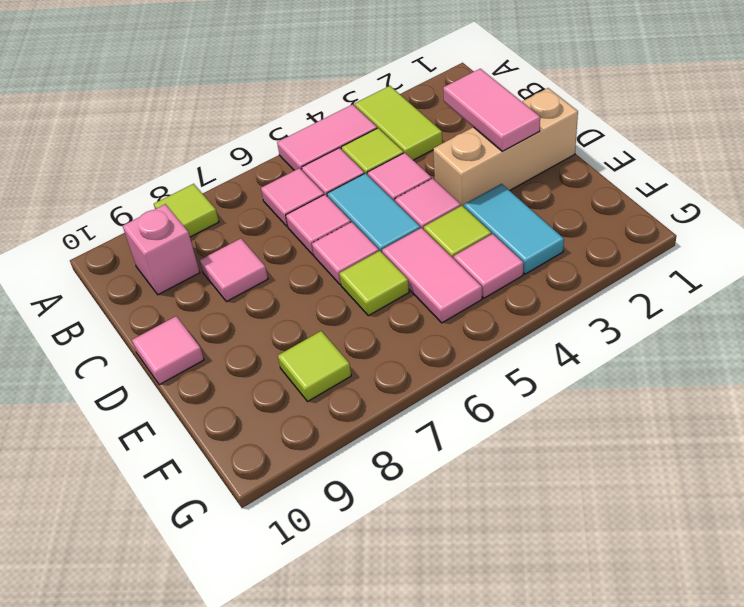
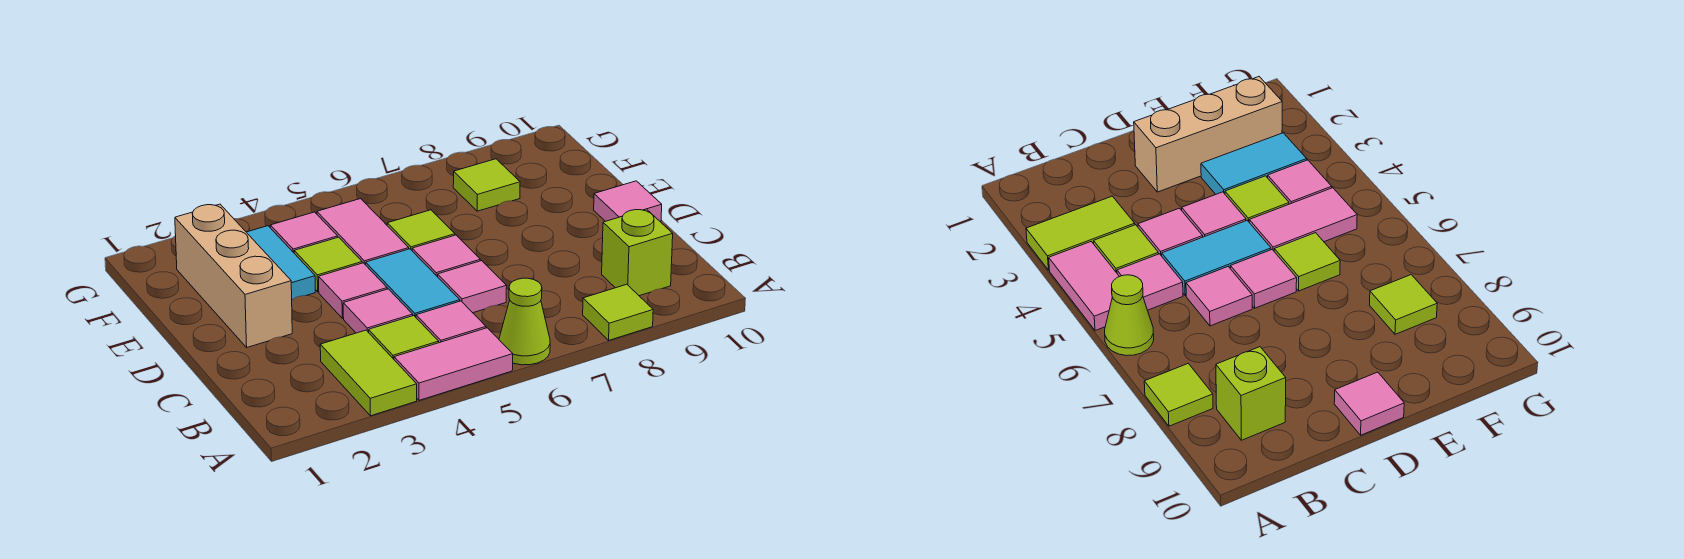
none -> lime 1x1 cone [499,278,550,365]
pink 1x1 tile [261,168,324,227] -> none
pink 1x1 brick [123,204,200,295] -> lime 1x1 brick [602,209,673,296]
pink 1x2 tile [443,69,540,151] -> none
pink 1x1 tile [200,239,268,302] -> none
tan 1x3 brick [433,88,578,207] -> tan 1x3 brick turned to [175,204,292,347]

